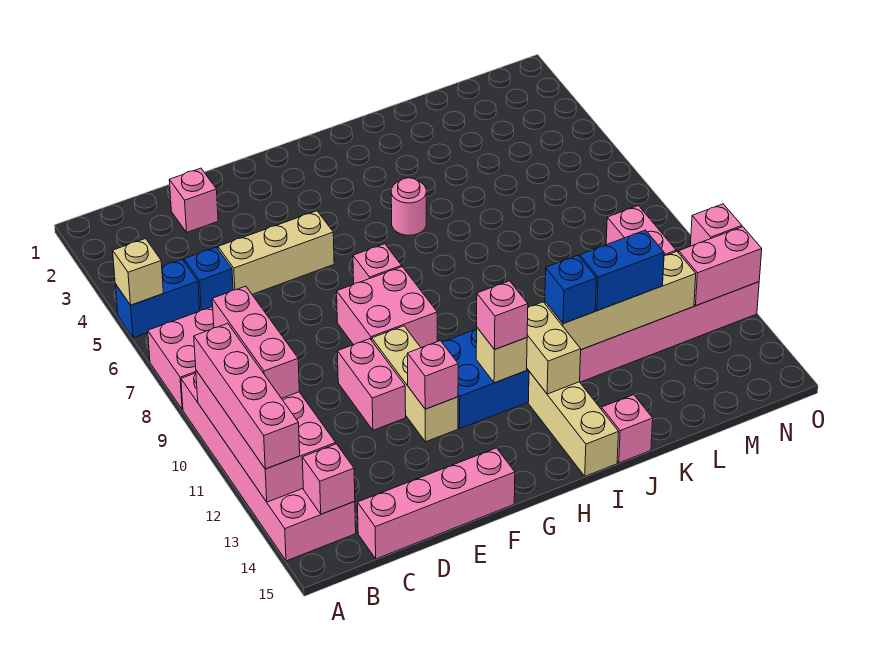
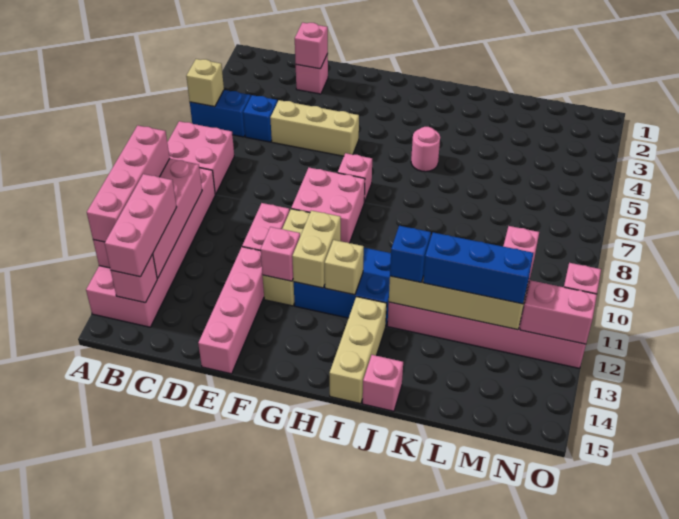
pink 1x3 brick [212,286,299,398] -> pink 1x3 brick moved to [105,174,176,277]
pink 1x4 brick [358,448,515,559] -> pink 1x4 brick turned to [198,247,264,374]
pink 1x1 brick [477,281,528,350] -> pink 1x1 brick moved to [295,22,328,69]
tan 1x2 brick [527,302,581,394] -> tan 1x2 brick moved to [292,211,341,288]
blue 1x2 brick [580,230,664,311] -> blue 1x3 brick [423,232,533,304]

